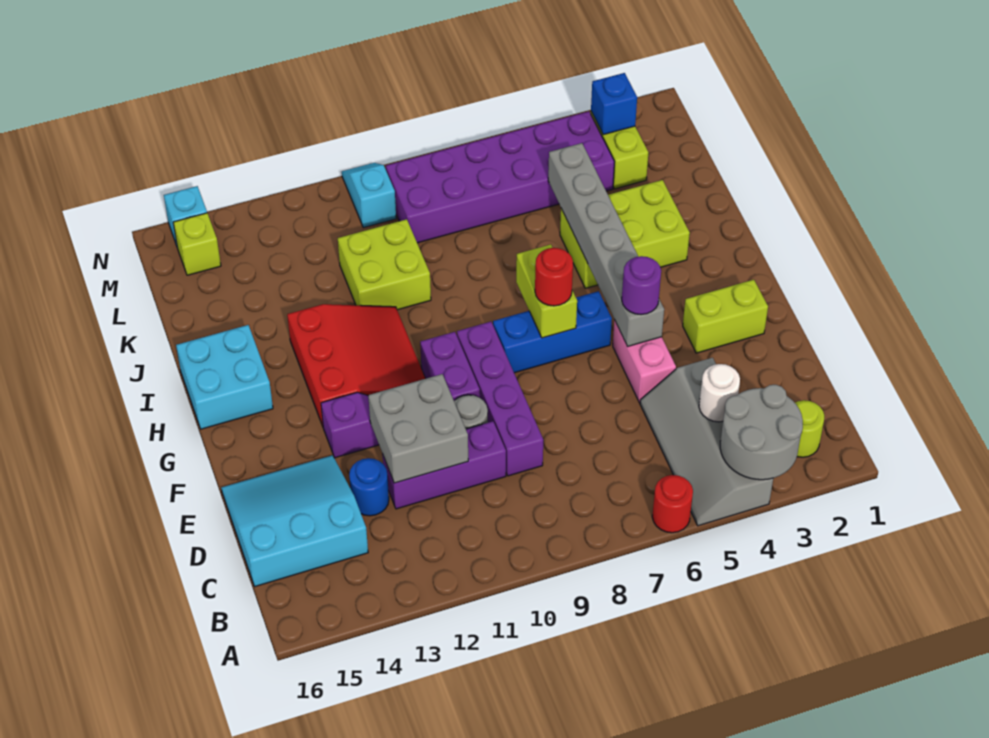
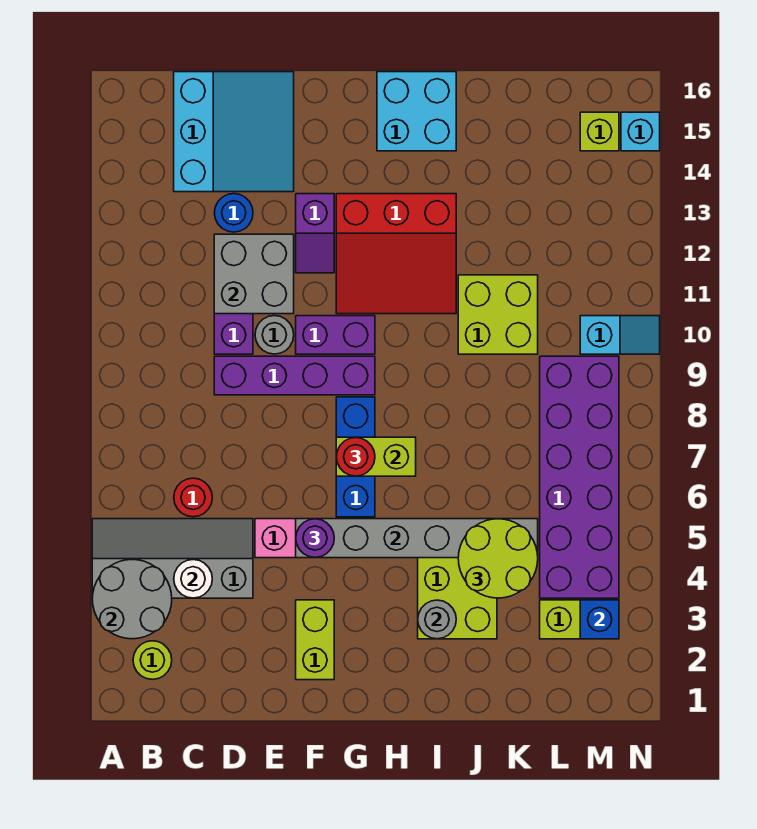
red 1x1 round brick [652,475,693,533] -> red 1x1 round brick moved to [174,478,212,517]
none -> grey 1x1 round brick [418,600,456,639]
none -> lime 2x2 round brick [458,519,538,598]

